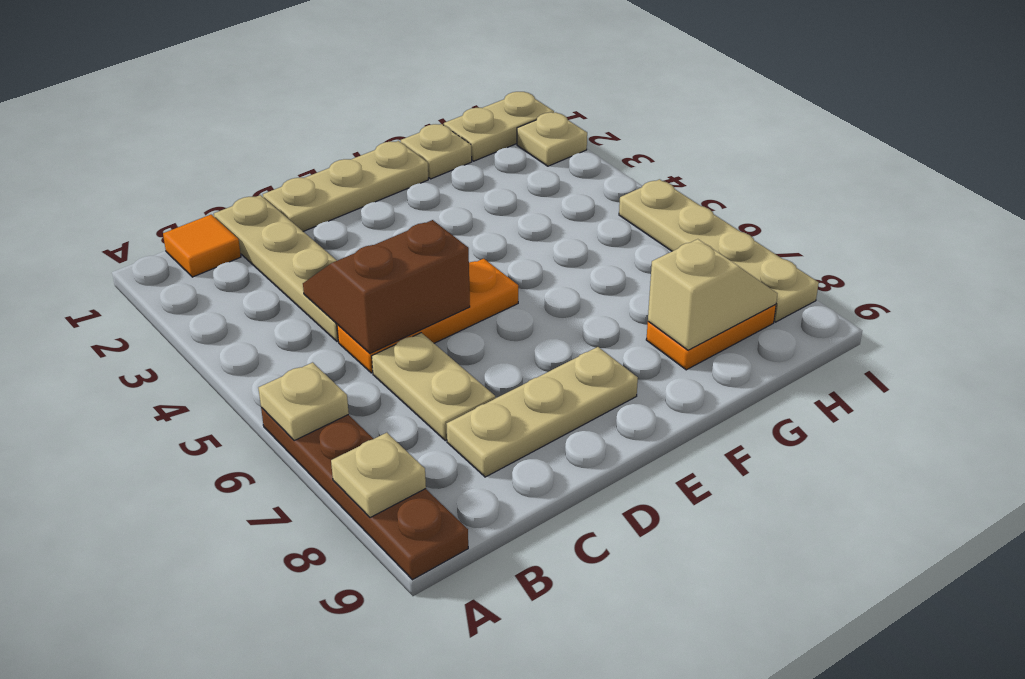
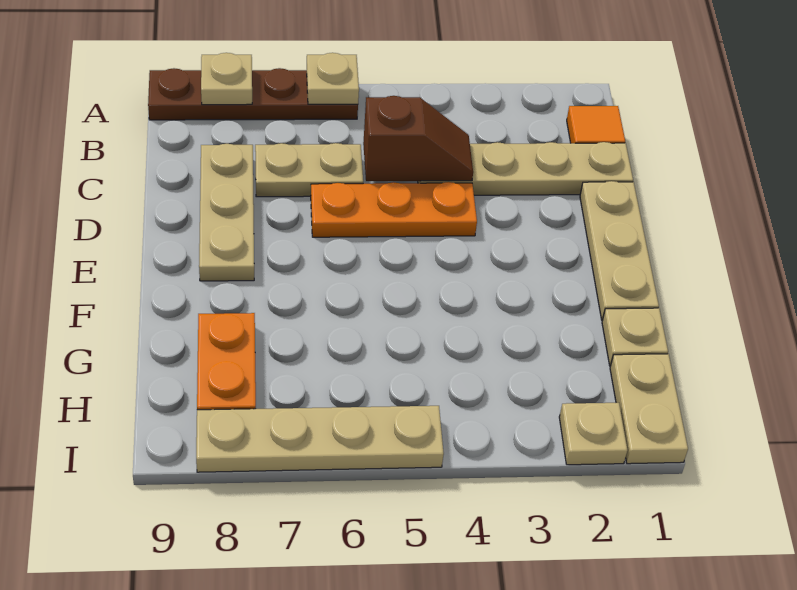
brown 2x2 slope [303,220,470,353] -> brown 1x2 slope [363,96,473,181]
orange 1x3 plate [337,259,518,373] -> orange 1x3 plate turned to [311,182,477,237]
tan 1x2 slope [648,239,778,350] -> none

